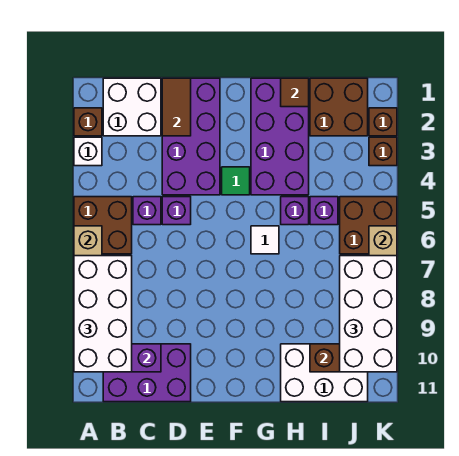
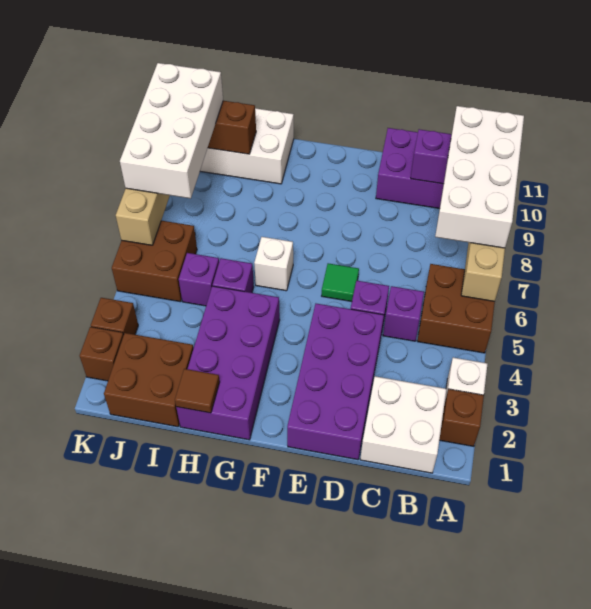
brown 1x2 tile [162,78,191,136] -> none
green 1x1 tile [222,167,250,195] -> green 1x1 tile moved to [322,263,359,301]
white 1x1 tile [251,226,279,254] -> white 1x1 brick [254,237,293,291]

